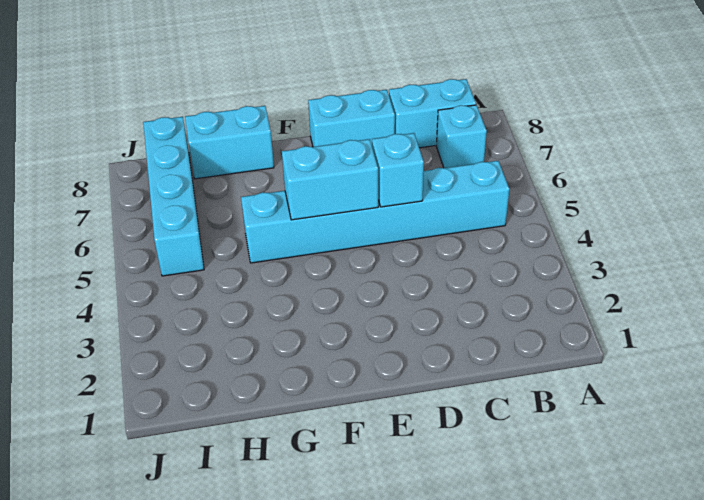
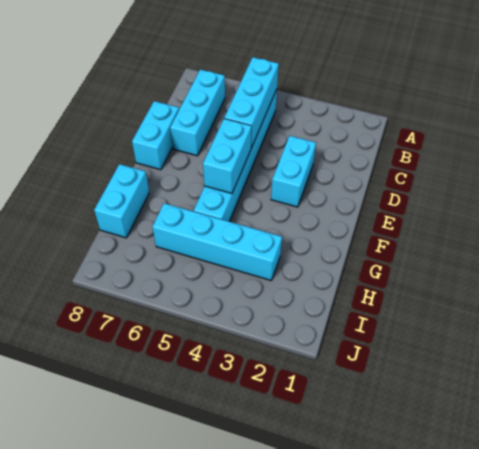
cyan 1x1 brick [436,105,487,168] -> cyan 1x3 brick [170,69,225,156]
cyan 1x2 brick [389,79,476,148] -> cyan 1x2 brick moved to [271,136,316,207]
cyan 1x1 brick [372,133,424,207] -> cyan 1x3 brick [224,57,279,148]
cyan 1x4 brick [143,117,204,276] -> cyan 1x4 brick moved to [152,203,282,280]

